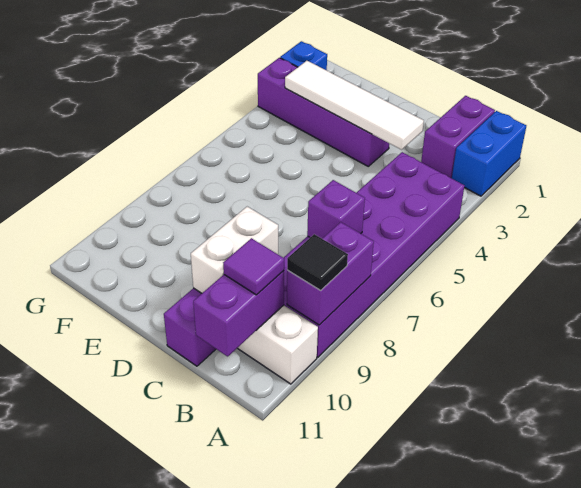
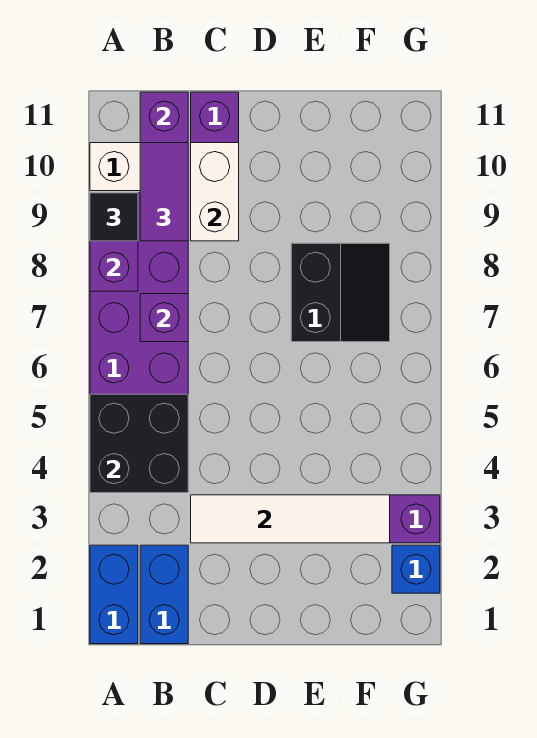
none -> black 2x2 brick [90,394,188,493]
purple 1x2 brick [421,96,495,178] -> blue 1x2 brick [140,545,188,644]
purple 1x1 tile [223,238,284,295] -> purple 1x2 tile [140,143,188,241]
none -> black 2x2 slope [291,243,390,342]

